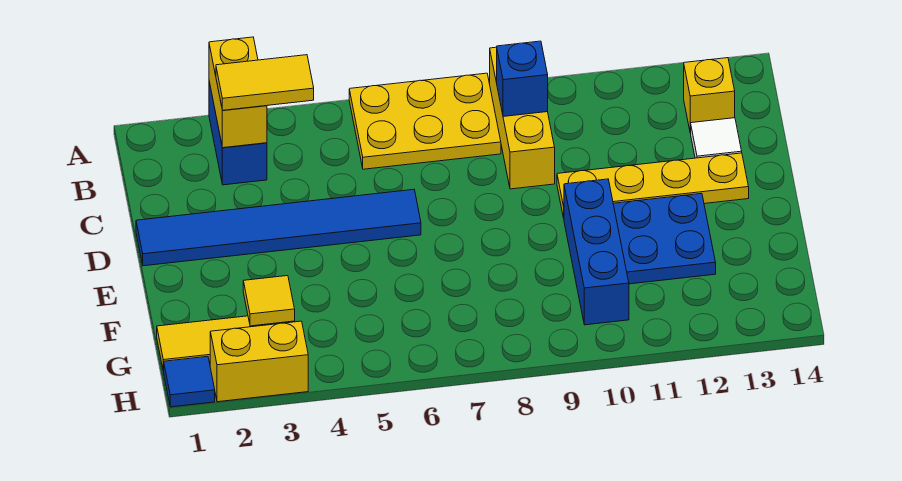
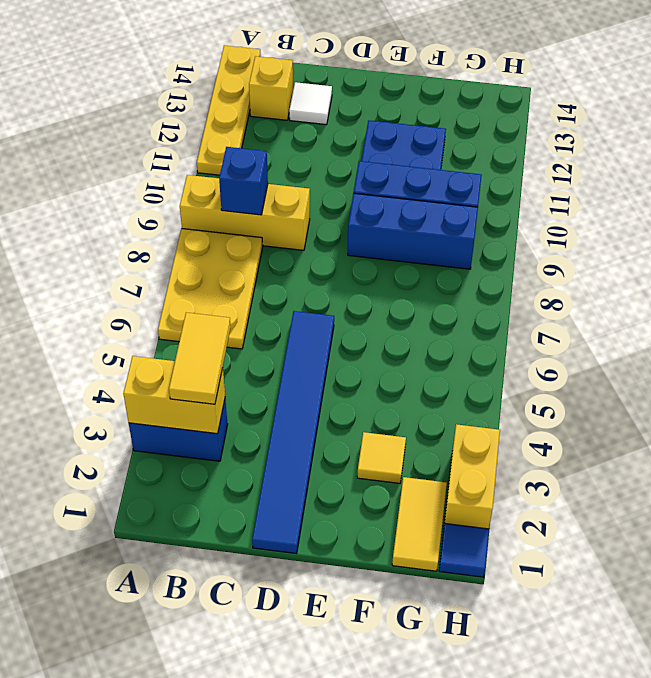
yellow 1x4 plate [557,153,749,218] -> yellow 1x4 plate moved to [197,46,261,175]
none -> blue 1x3 brick [348,193,478,269]

